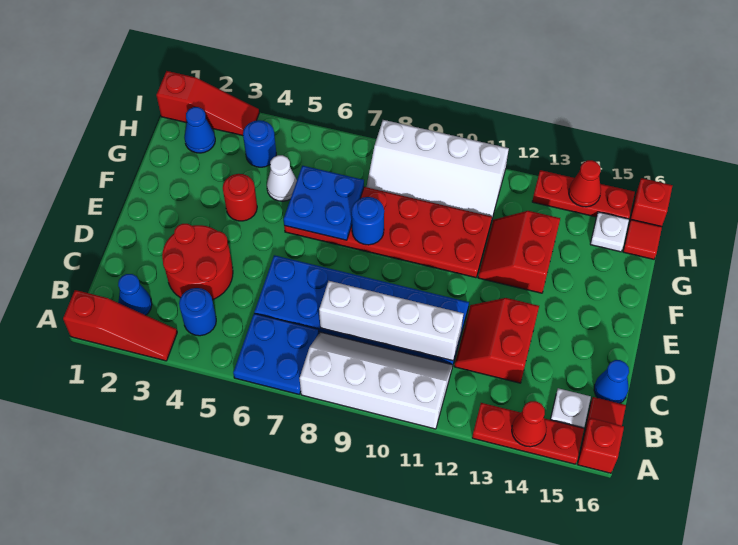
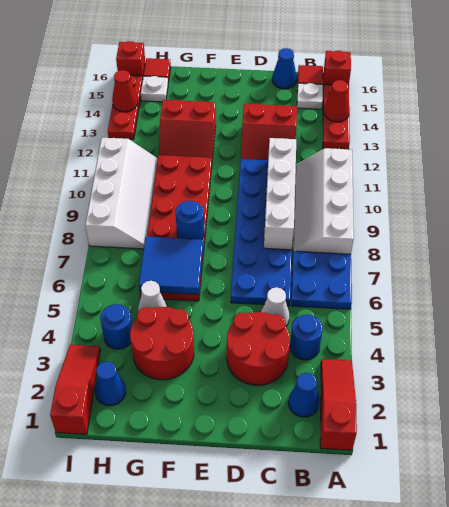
none -> white 1x1 cone [261,287,290,326]
red 1x1 round brick [223,174,257,221] -> red 2x2 round brick [130,307,194,380]
blue 2x2 plate [284,166,364,240] -> blue 2x2 tile [139,237,203,294]

